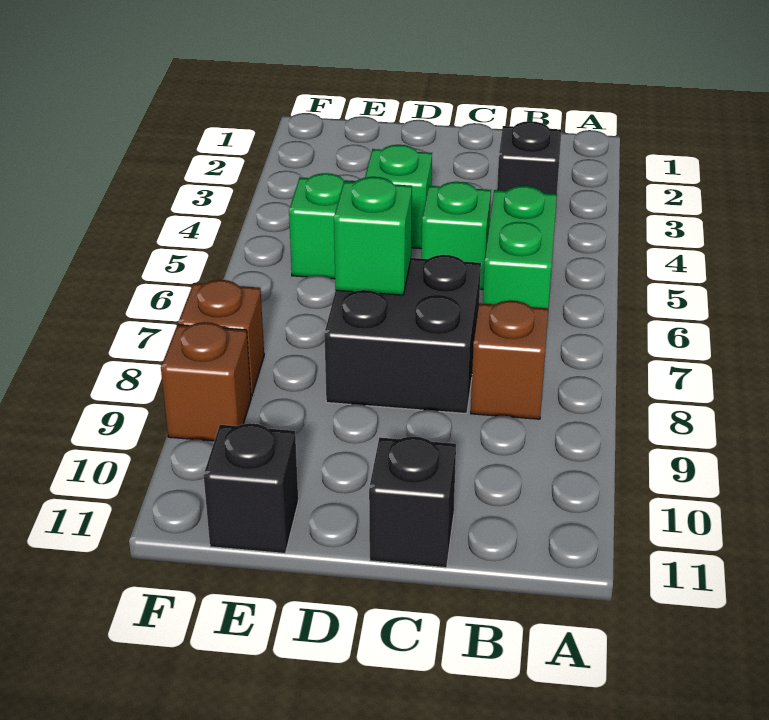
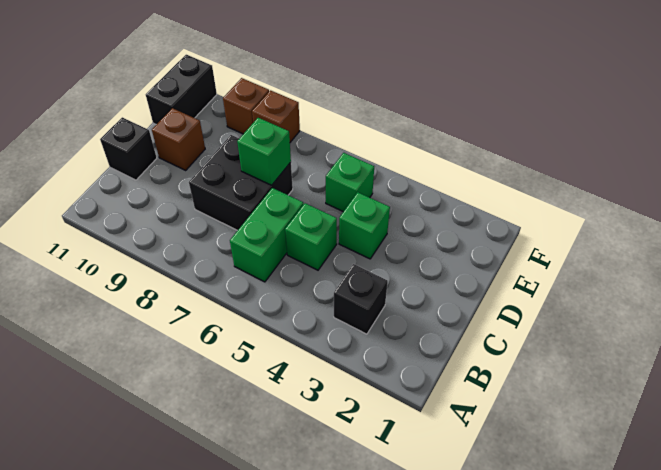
green 1x2 brick [483,186,557,308] -> green 1x2 brick turned to [230,188,303,282]
brown 1x1 brick [471,300,548,419] -> brown 1x1 brick moved to [152,108,205,170]
black 1x1 brick [203,423,298,553] -> black 1x2 brick [146,55,217,125]

